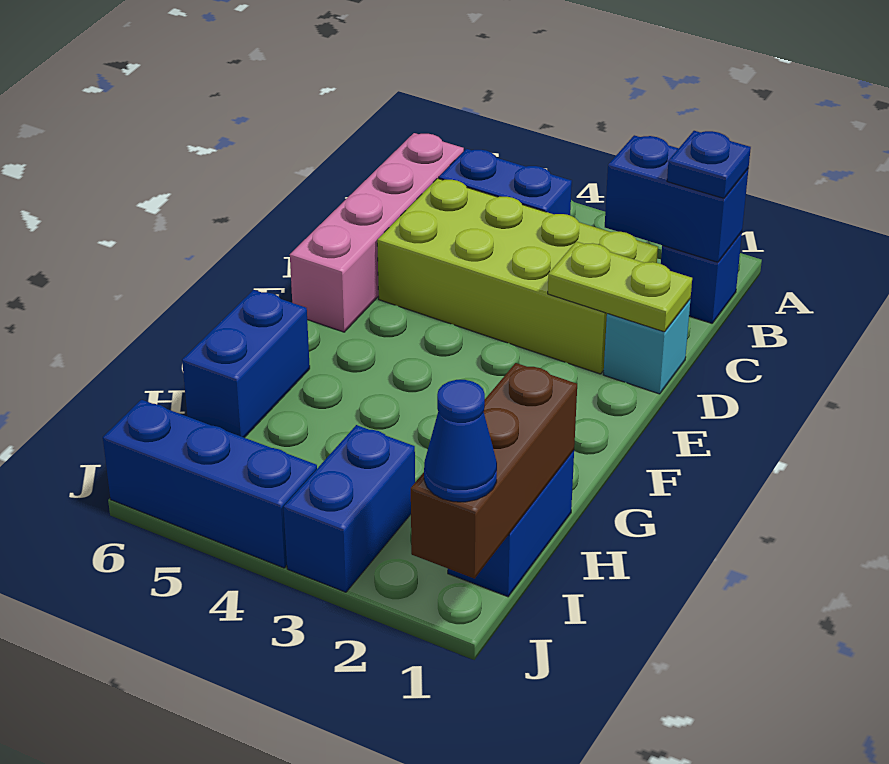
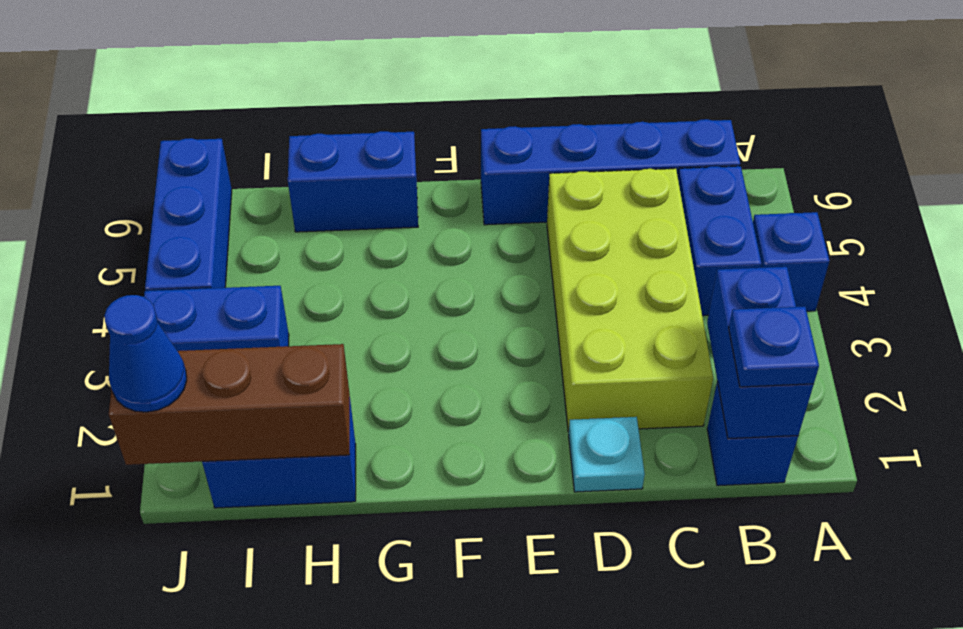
none -> blue 1x1 brick [753,212,829,311]
pink 1x4 brick [290,133,464,332] -> blue 1x4 brick [481,119,740,225]
cyan 1x1 brick [603,299,691,394] -> cyan 1x1 plate [569,417,645,492]
lime 1x2 plate [548,241,692,332] -> none

